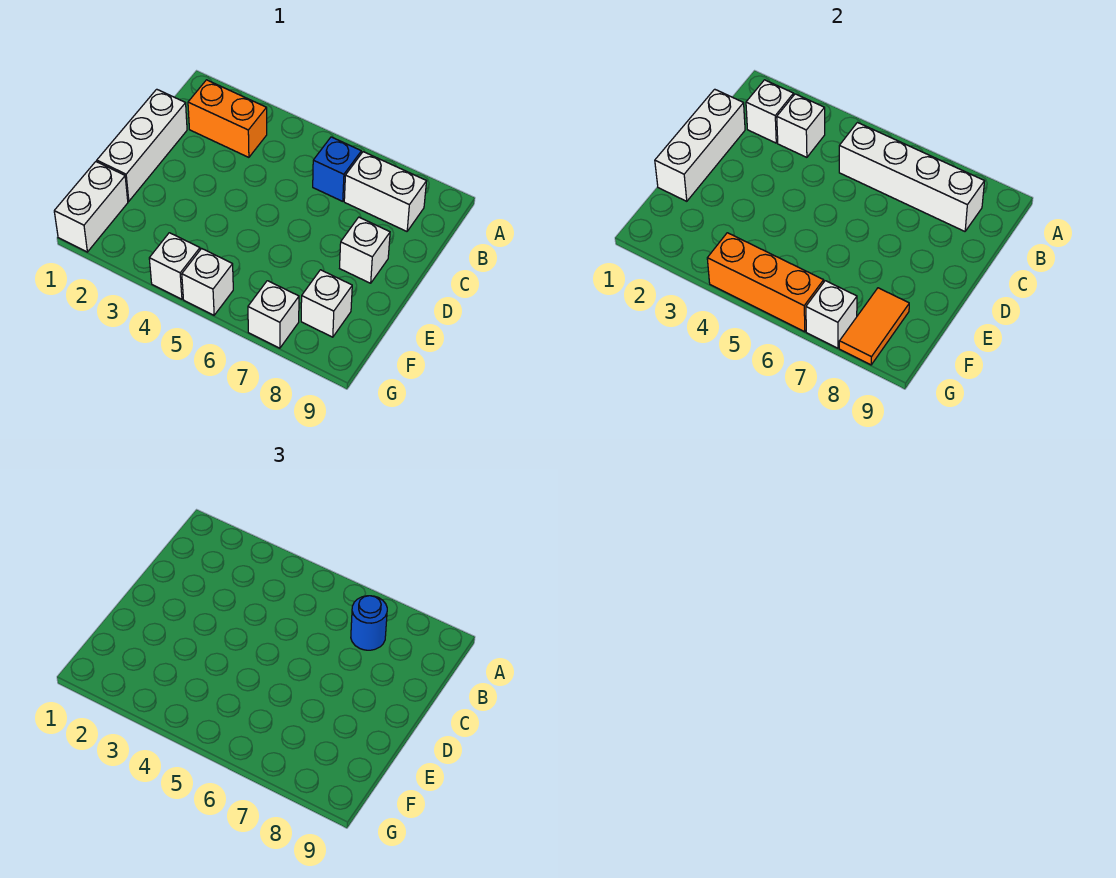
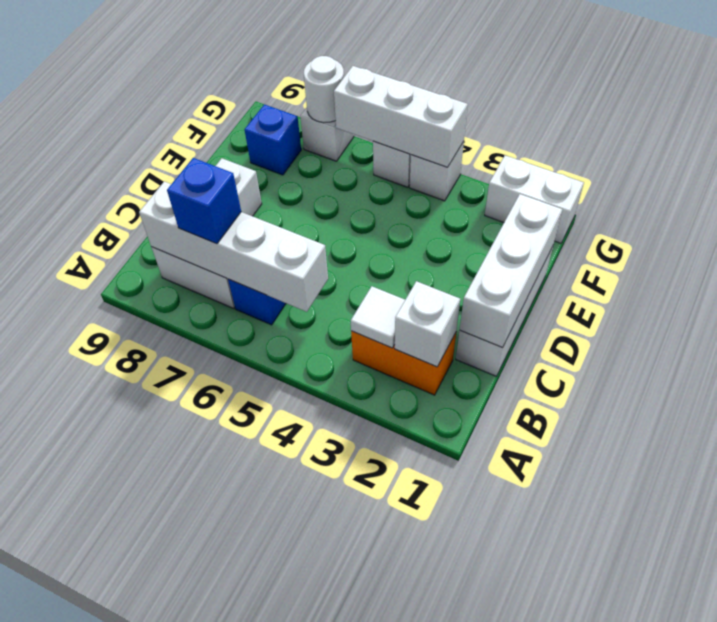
white 1x1 brick [777,94,825,157] -> white 1x1 tile [351,286,405,348]
blue 1x1 round brick [351,596,387,650] -> blue 1x1 brick [167,158,241,244]
white 1x2 brick [54,162,128,252] -> white 1x2 brick turned to [485,155,584,243]
white 1x1 brick [301,270,352,337] -> blue 1x1 brick [245,105,301,175]
orange 1x2 tile [839,288,909,365] -> none
orange 1x3 brick [707,233,824,332] -> white 1x3 brick [334,66,468,167]
white 1x1 brick [806,281,857,348] -> white 1x1 round brick [304,56,344,123]

